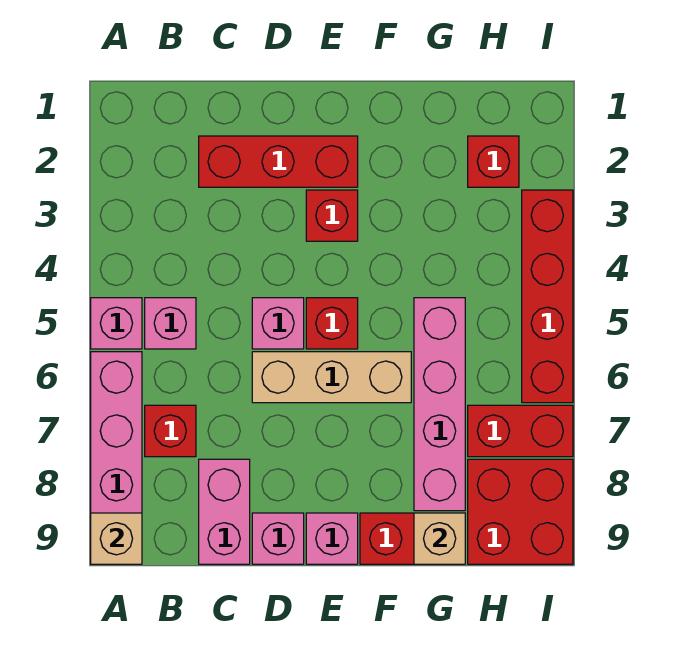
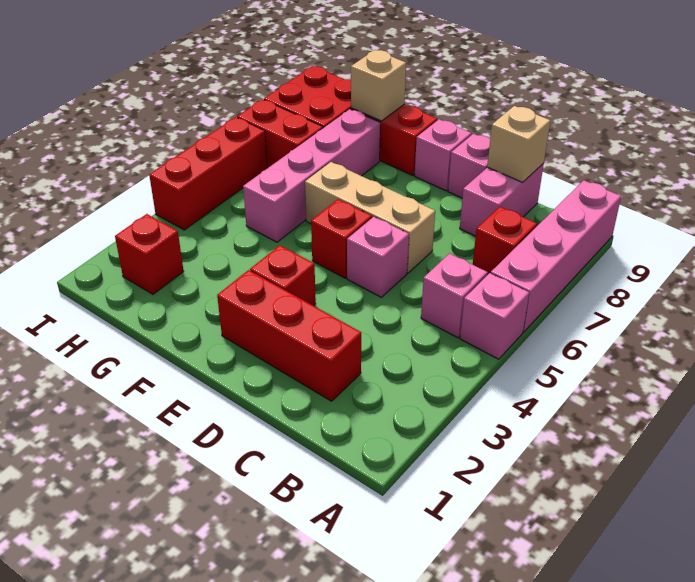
tan 1x1 brick [91,513,142,564] -> tan 1x1 brick moved to [487,106,550,182]
red 1x4 brick [522,190,573,403] -> red 1x3 brick [149,117,267,230]

